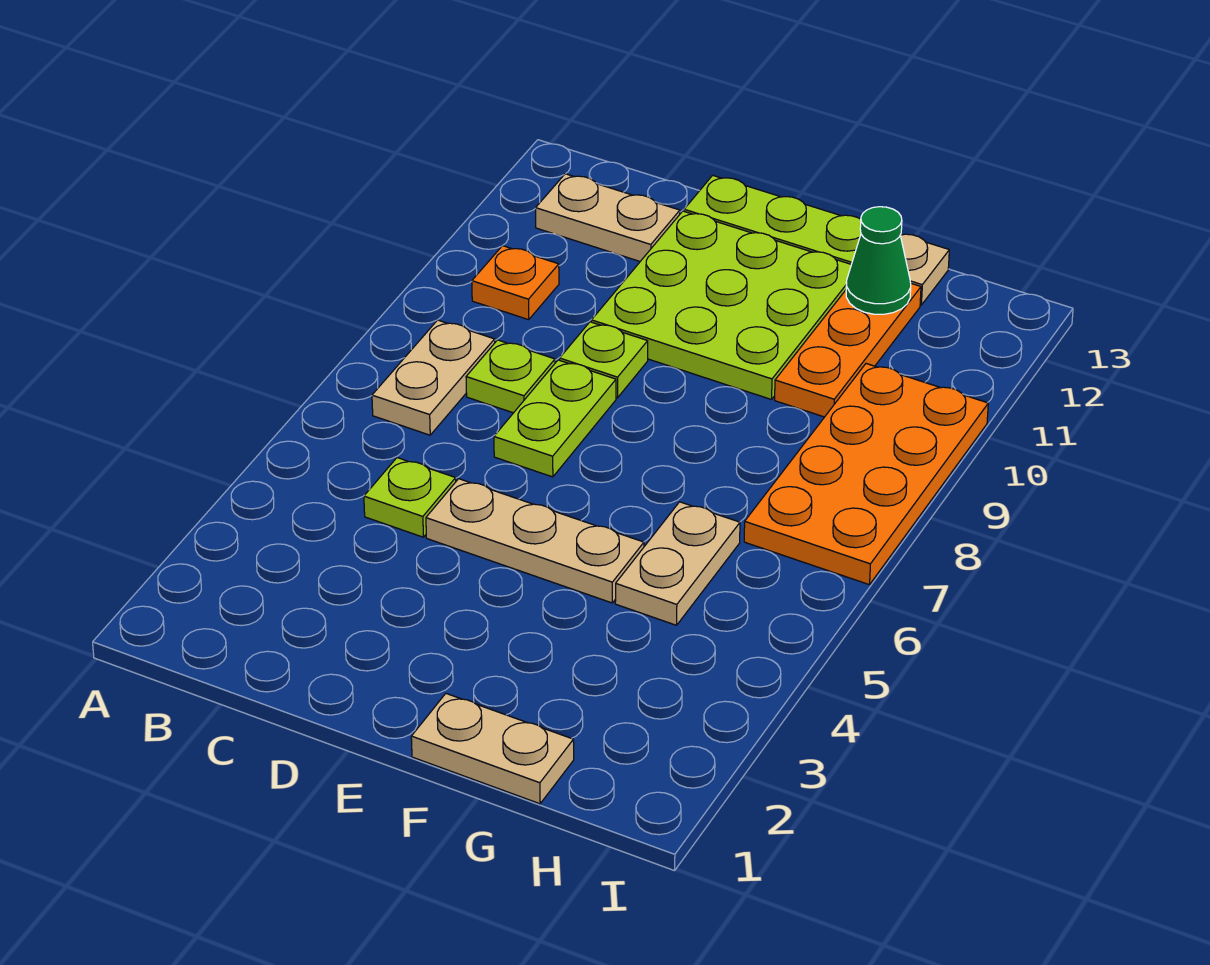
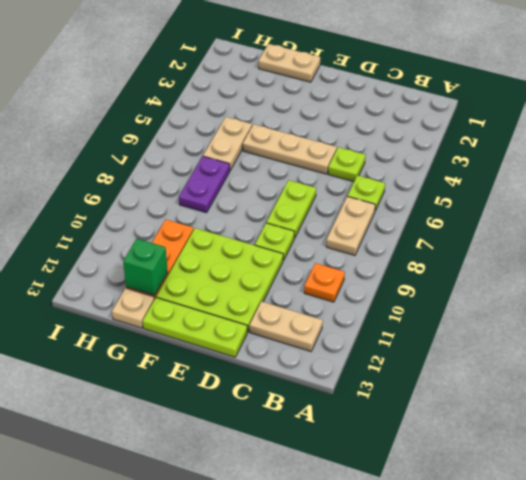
lime 1x1 plate [466,340,555,413] -> lime 1x1 plate moved to [348,175,385,211]
none -> purple 1x2 plate [179,156,230,213]
green 1x1 cone [846,207,911,314] -> green 1x1 brick [123,239,168,295]
orange 2x4 plate [744,364,988,585] -> none

